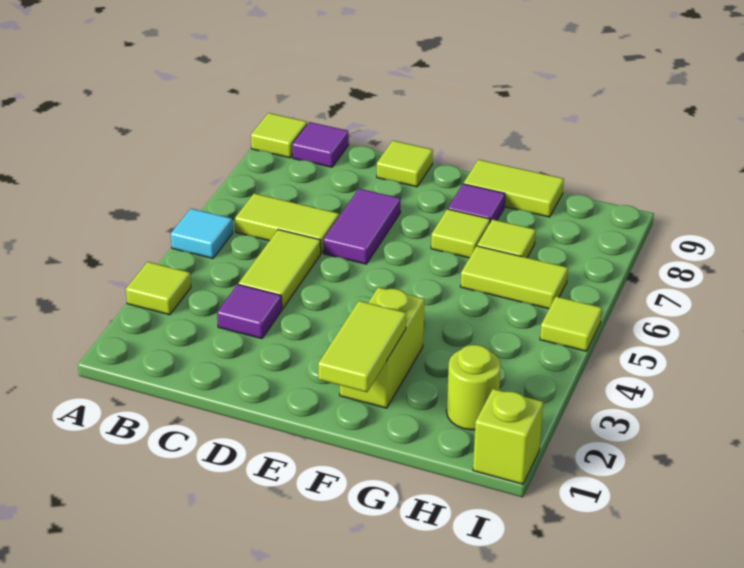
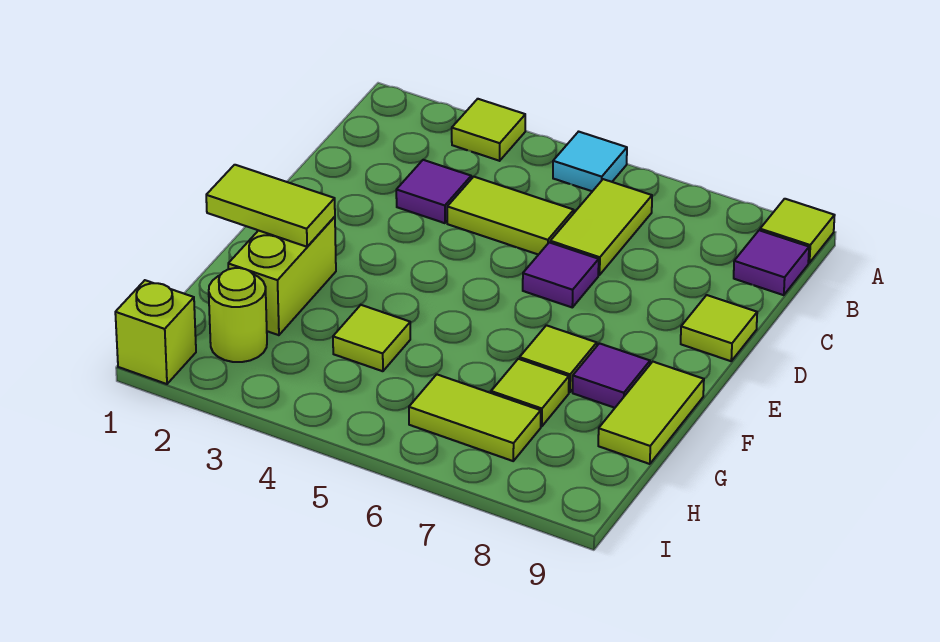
purple 1x2 tile [323,189,400,264] -> purple 1x1 tile [523,242,599,307]
lime 1x2 brick [340,287,424,408] -> lime 1x2 brick turned to [228,217,336,335]
lime 1x2 tile [460,246,568,309] -> lime 1x2 tile turned to [409,374,541,461]
lime 1x1 tile [540,297,602,351] -> lime 1x1 tile moved to [333,305,410,371]

